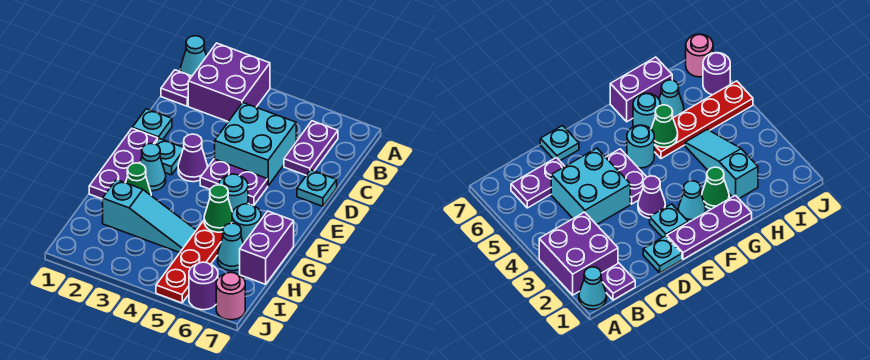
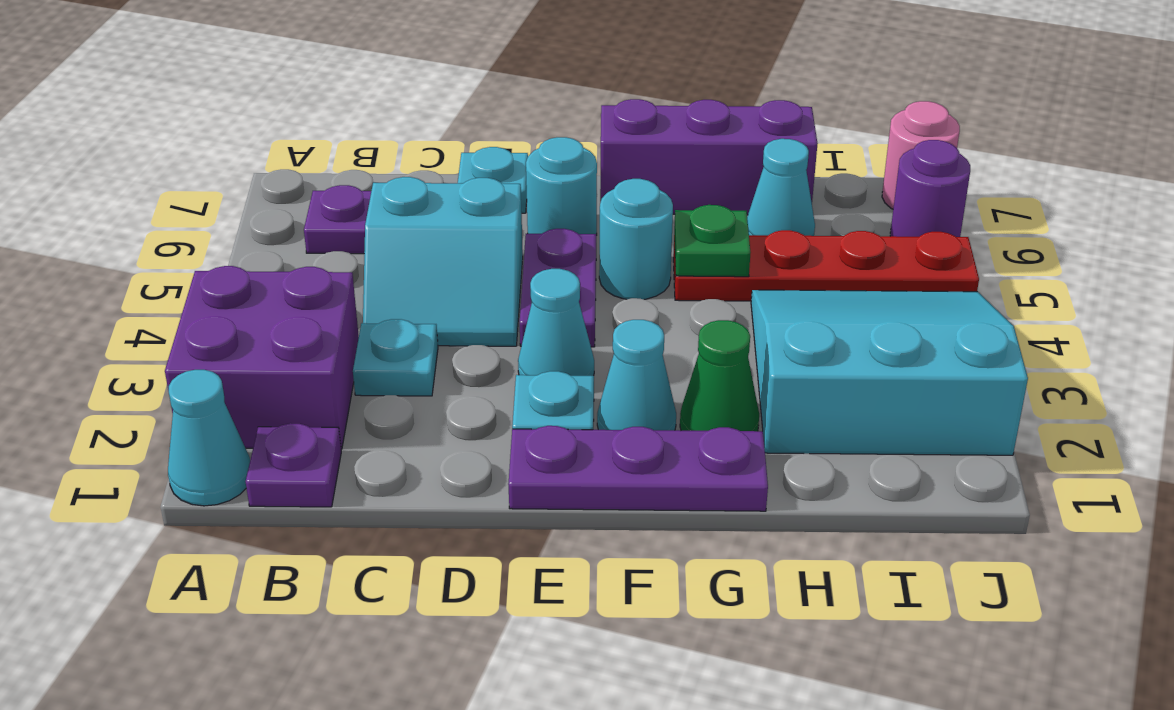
cyan 2x2 brick [215,103,296,186] -> cyan 2x2 slope [363,177,523,346]
cyan 1x1 plate [132,109,172,140] -> cyan 1x1 plate moved to [353,319,438,396]
purple 1x1 cone [178,134,207,182] -> cyan 1x1 cone [518,269,594,376]
green 1x1 cone [204,185,232,232] -> green 1x1 plate [674,205,751,277]
cyan 1x1 round brick [232,204,261,244] -> cyan 1x1 round brick moved to [526,137,597,235]
purple 1x2 brick [240,211,294,284] -> purple 1x3 brick [600,99,818,215]
cyan 1x3 slope [103,180,196,253] -> cyan 3x3 slope [751,290,1028,455]

